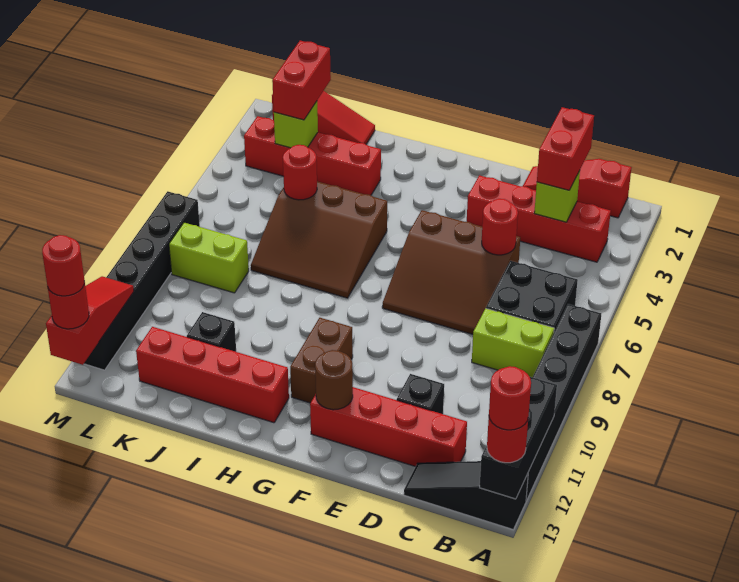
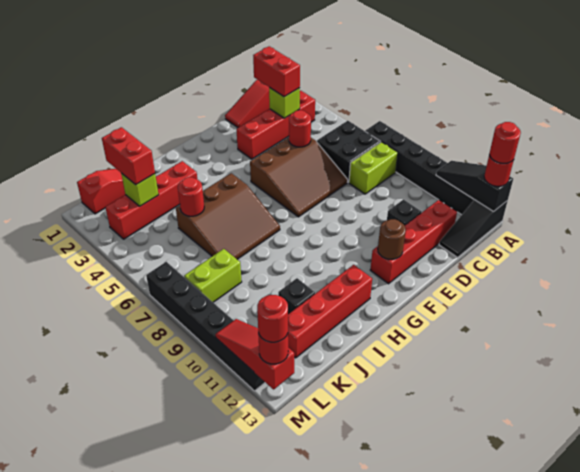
black 1x3 brick [480,377,557,499] -> black 1x3 slope [436,161,513,211]
brown 1x2 brick [290,318,353,403] -> none

